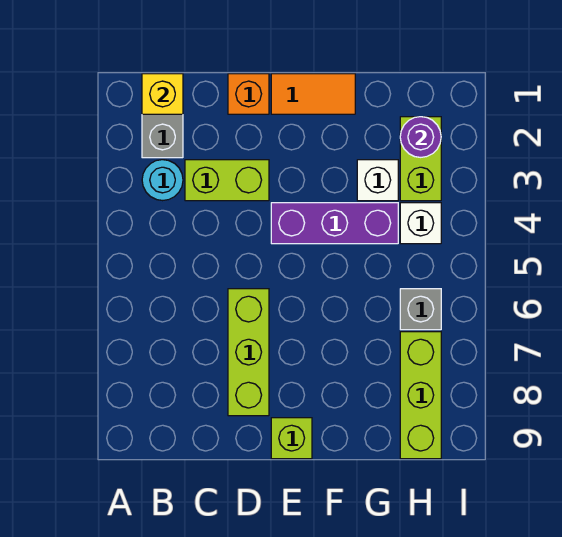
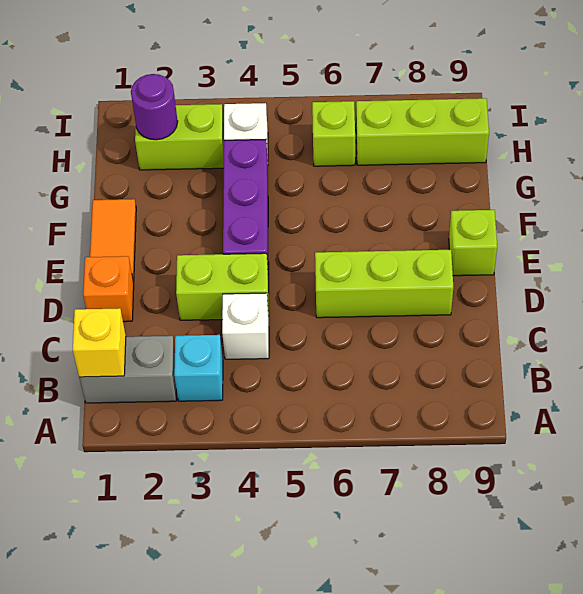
cyan 1x1 round brick [142,160,183,201] -> cyan 1x1 brick [174,335,223,401]
lime 1x2 brick [185,160,269,201] -> lime 1x2 brick turned to [176,253,269,320]
white 1x1 brick [357,160,398,201] -> white 1x1 brick moved to [222,293,269,359]
grey 1x1 brick [400,289,441,330] -> lime 1x1 brick [312,101,355,166]

